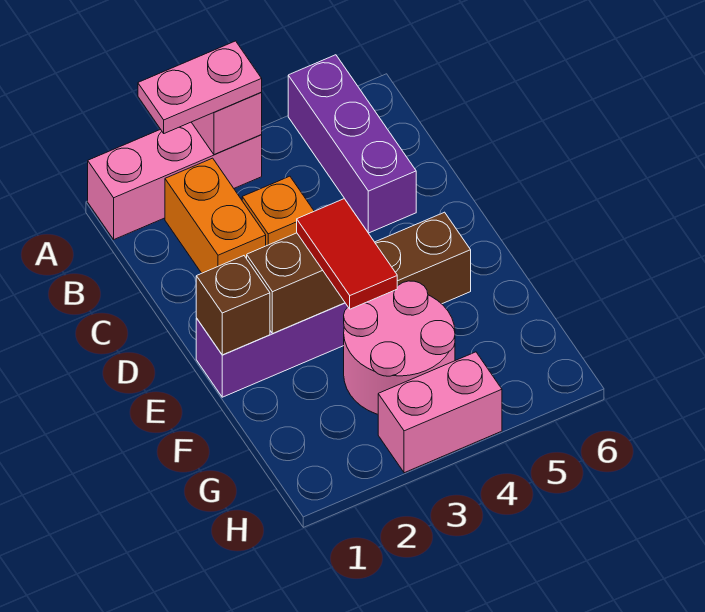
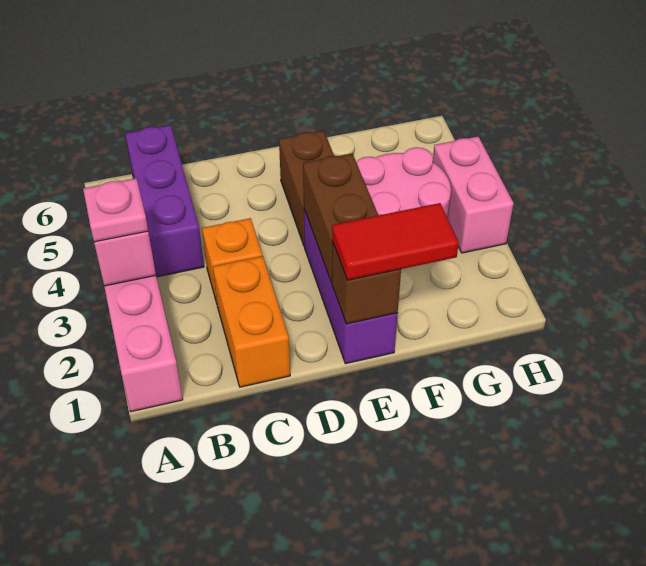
pink 1x2 plate [138,41,262,133] -> pink 1x1 plate [83,178,148,242]
purple 1x3 brick [288,55,416,233] -> purple 1x3 brick turned to [125,125,204,277]
orange 1x2 brick [165,158,266,273] -> orange 1x2 brick turned to [213,256,290,387]
red 1x2 tile [297,199,397,309] -> red 1x2 tile moved to [332,203,459,280]

